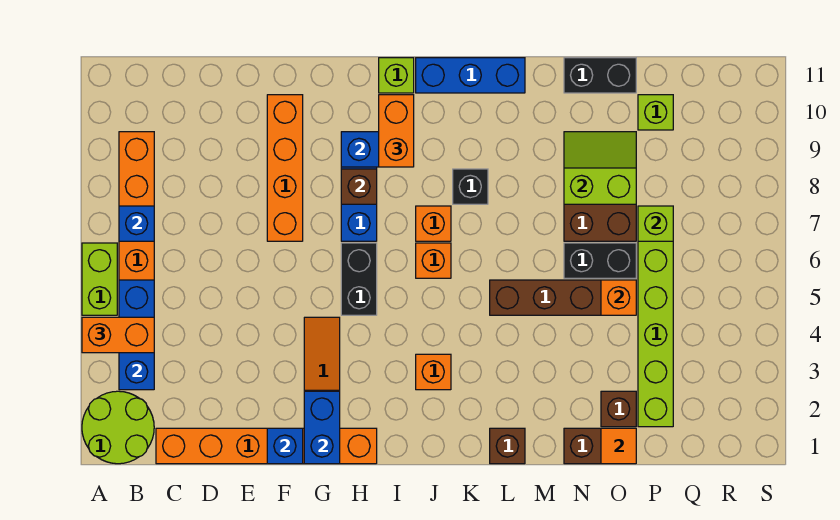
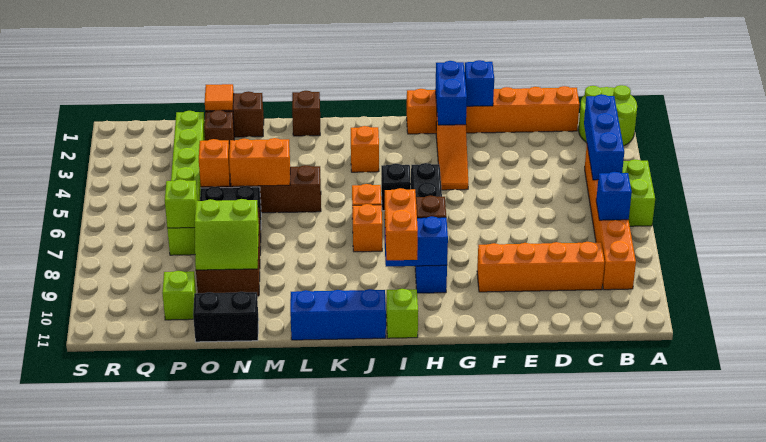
orange 1x2 brick [82,317,154,353] -> orange 1x2 brick moved to [229,138,290,186]
orange 1x4 brick [267,95,303,241] -> orange 1x4 brick turned to [477,242,604,292]
black 1x1 brick [453,169,488,204] -> black 1x1 brick moved to [381,164,411,211]

